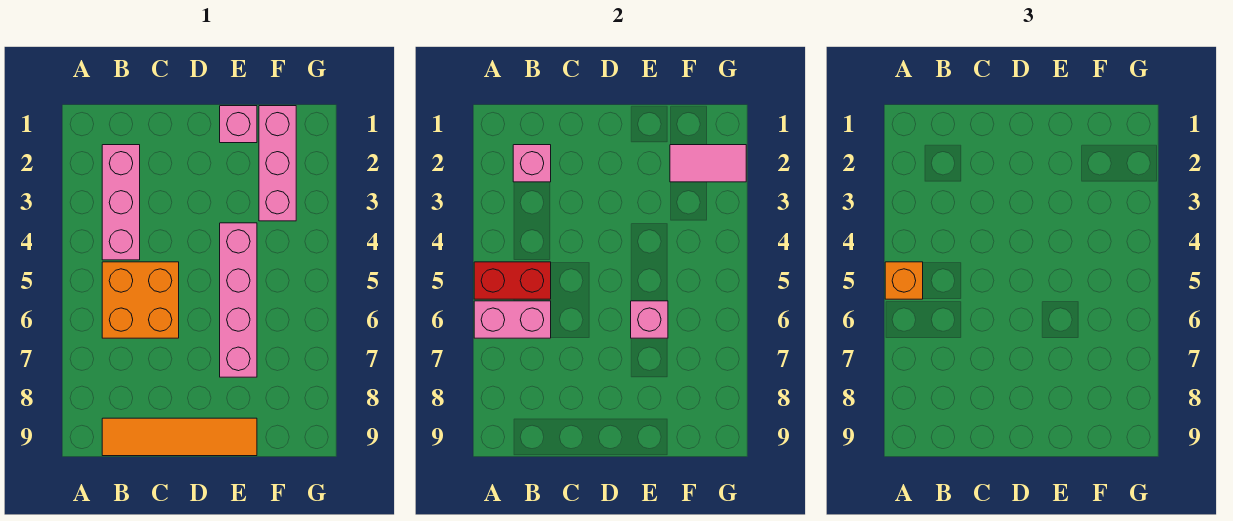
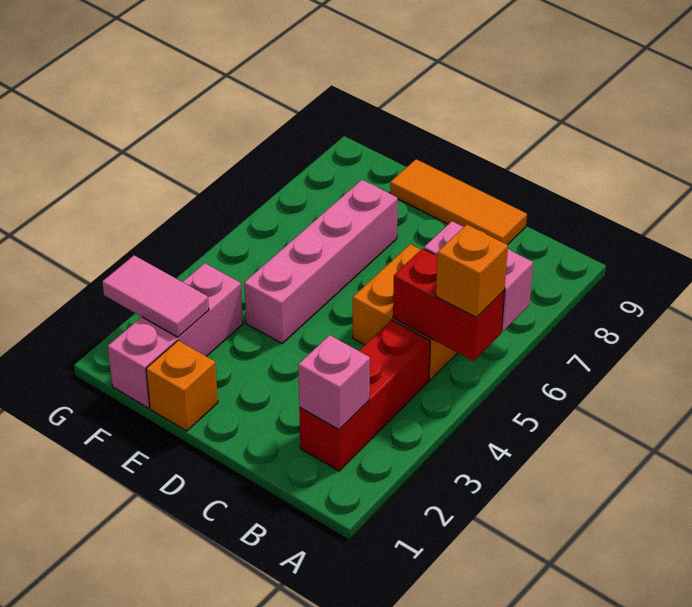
pink 1x3 brick [102,145,140,260] -> red 1x3 brick [299,320,430,471]
orange 1x4 tile [102,418,257,456] -> orange 1x3 tile [390,159,527,245]
pink 1x1 brick [220,106,257,143] -> orange 1x1 brick [146,341,218,431]
pink 1x1 brick [631,301,668,338] -> none

